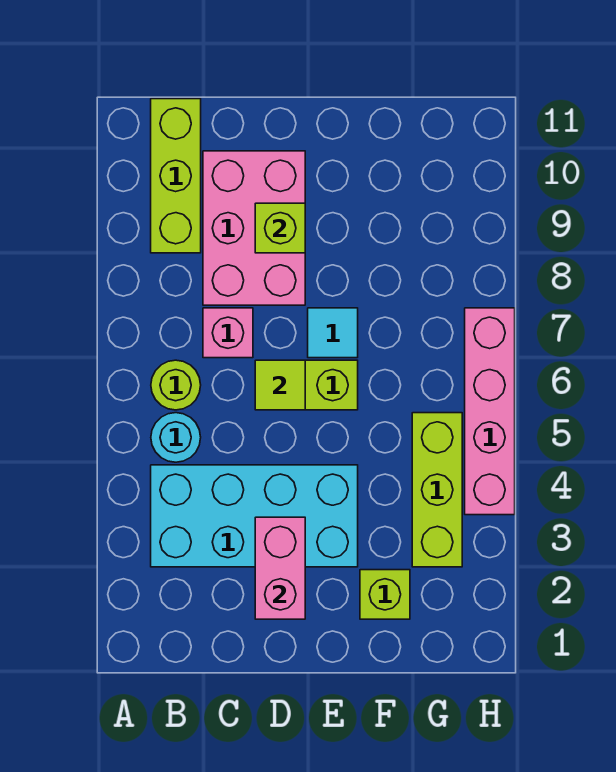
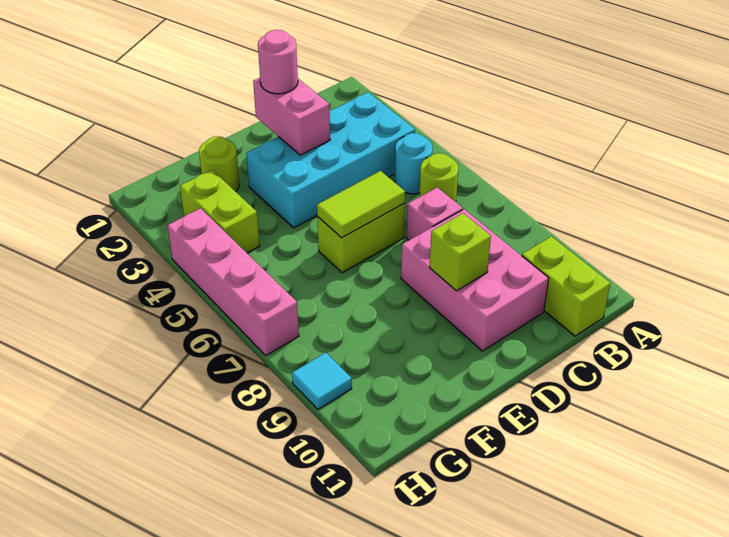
lime 1x3 brick [151,99,201,253] -> lime 1x2 brick [522,236,610,336]
none -> pink 1x1 round brick [258,30,298,94]
lime 1x1 tile [255,360,305,410] -> lime 1x2 tile [317,171,405,238]
cyan 1x1 tile [308,308,358,358] -> cyan 1x1 tile moved to [292,353,352,409]
lime 1x1 brick [360,570,410,619] -> lime 1x1 round brick [199,136,240,192]
lime 1x3 brick [412,413,462,567] -> lime 1x2 brick [180,170,260,253]

